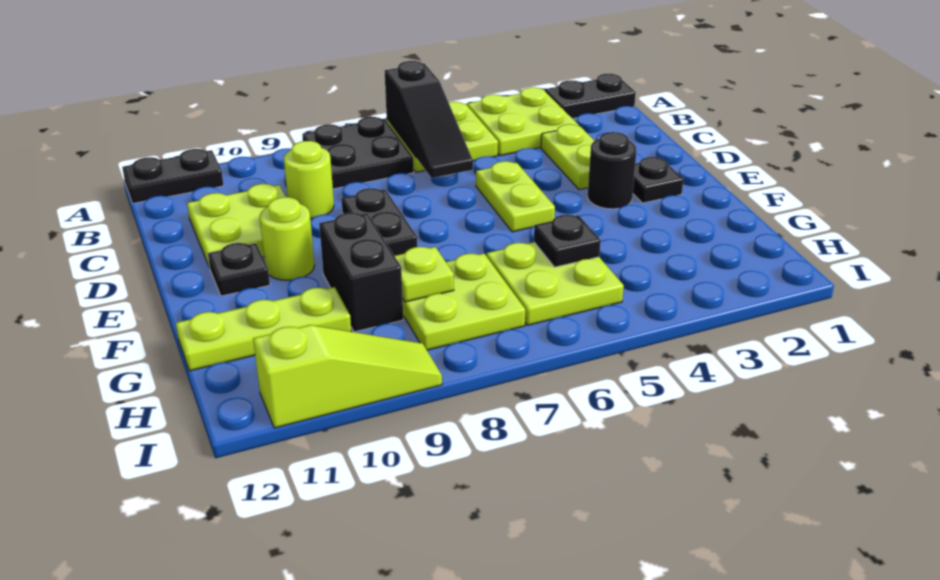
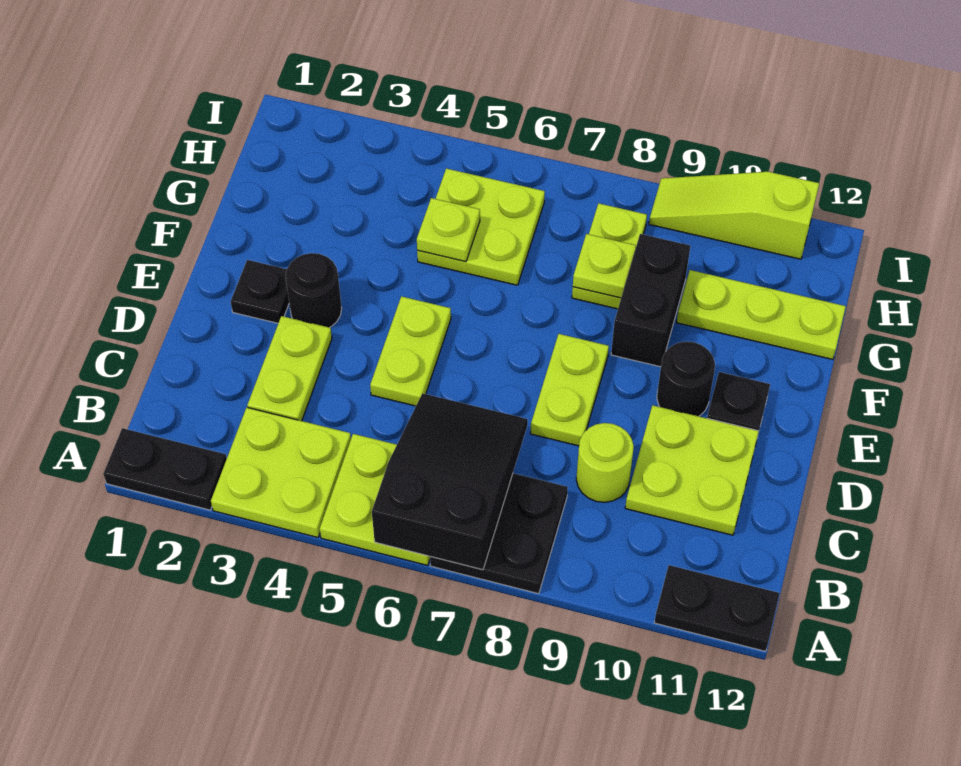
black 1x3 slope [385,61,473,178] -> black 2x3 slope [372,393,528,570]
black 1x2 plate [342,188,417,256] -> lime 1x2 plate [530,334,609,446]
lime 1x1 round brick [260,197,315,280] -> black 1x1 round brick [657,342,715,416]
black 1x1 plate [534,215,601,267] -> lime 1x1 plate [417,198,480,262]
lime 2x2 plate [403,253,525,350] -> lime 1x2 plate [572,203,647,309]

